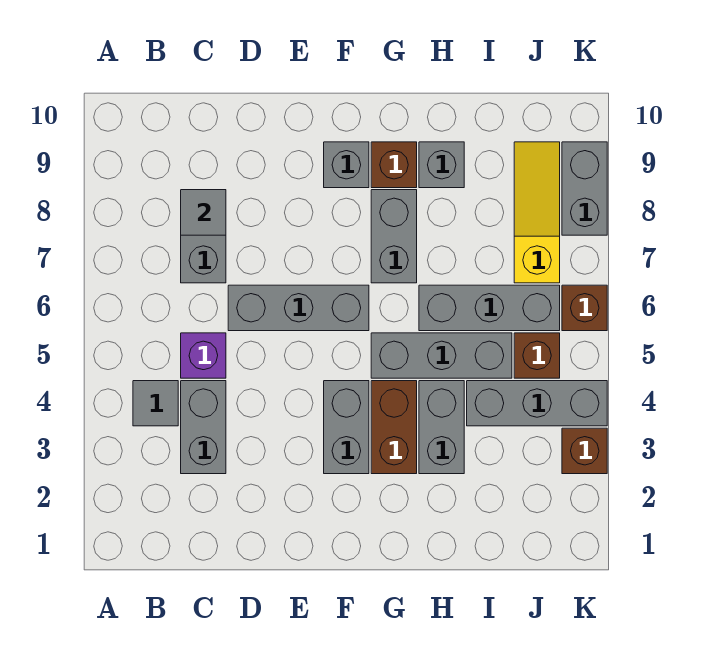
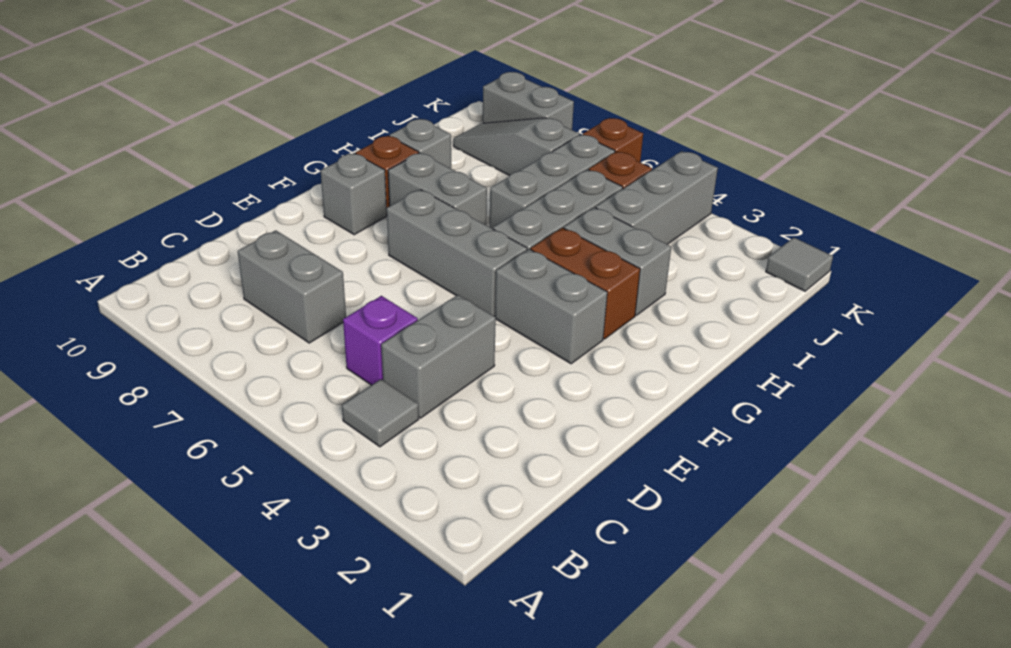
grey 1x2 brick [181,381,226,474] -> grey 1x2 brick turned to [381,295,496,418]
grey 1x1 tile [181,190,226,235] -> grey 1x1 tile moved to [766,237,833,291]
grey 1x3 brick [228,285,369,331] -> grey 1x3 brick turned to [387,189,527,317]
yellow 1x3 slope [514,142,560,283] -> grey 1x3 slope [453,118,580,176]
brown 1x1 brick [562,428,607,474] -> none

